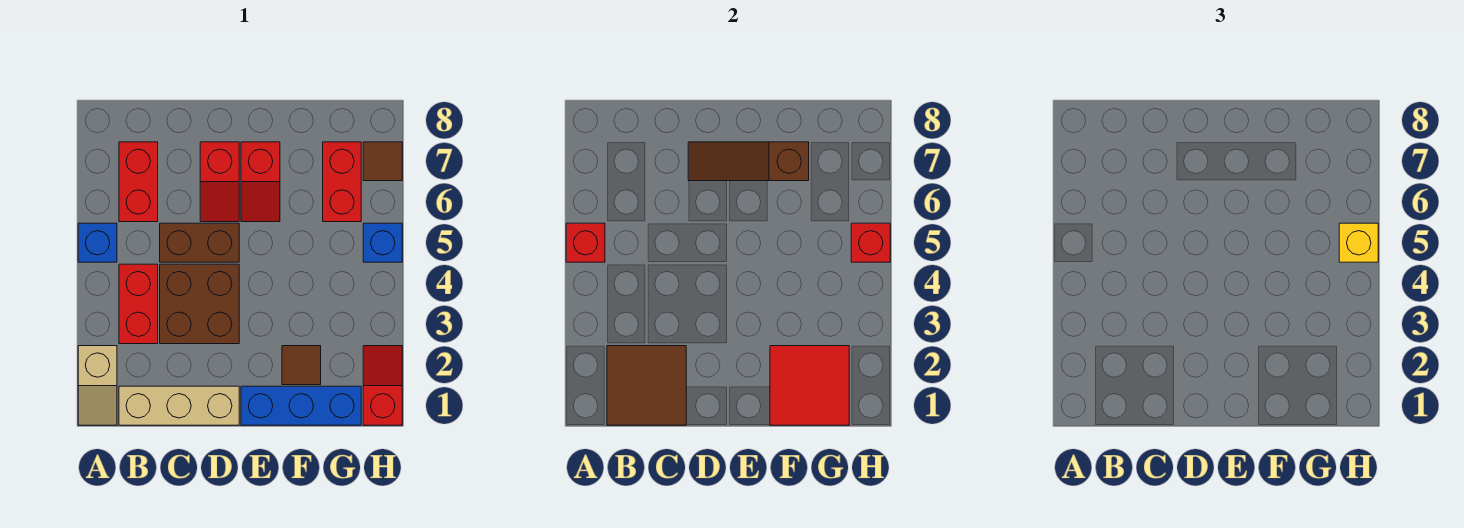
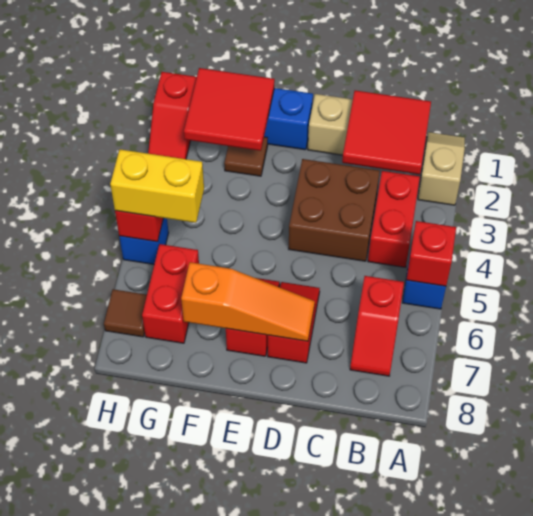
brown 2x2 tile [607,346,686,425] -> red 2x2 tile [342,90,431,174]
red 1x2 brick [119,142,158,222] -> red 1x2 slope [350,276,404,376]
brown 1x2 brick [160,223,239,262] -> none
brown 1x3 slope [688,142,809,181] -> orange 1x3 slope [181,262,315,341]
yellow 1x1 brick [1339,223,1378,262] -> yellow 1x2 brick [110,149,204,223]

